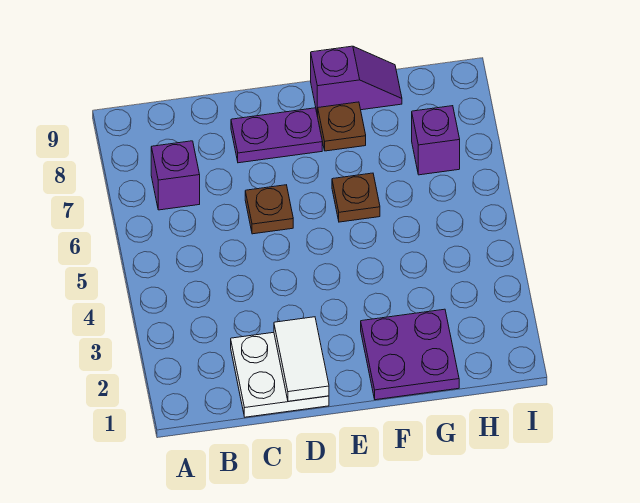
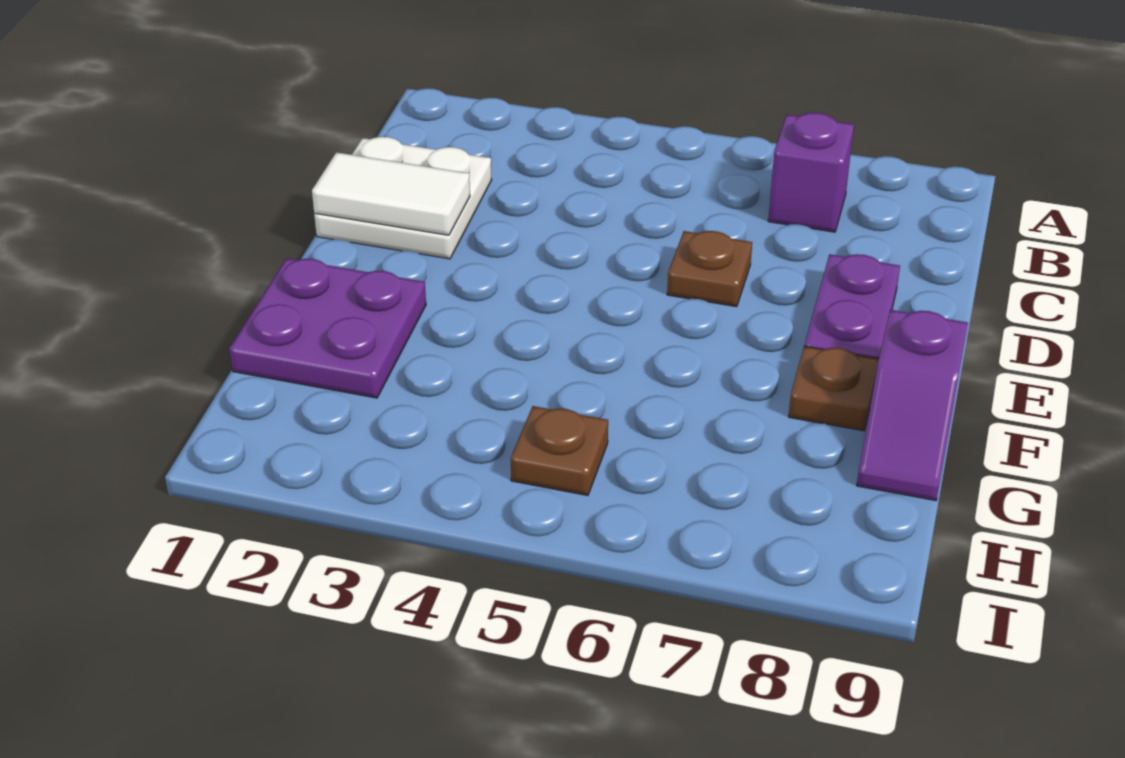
brown 1x1 plate [332,173,380,222] -> brown 1x1 plate moved to [511,406,608,496]
purple 1x1 brick [412,106,460,175] -> none

